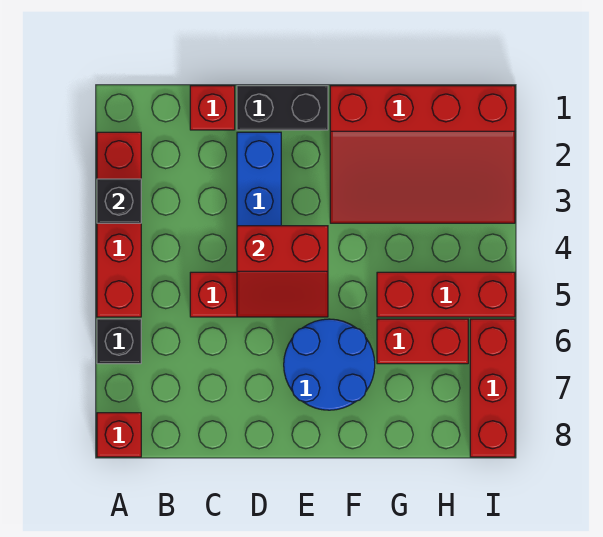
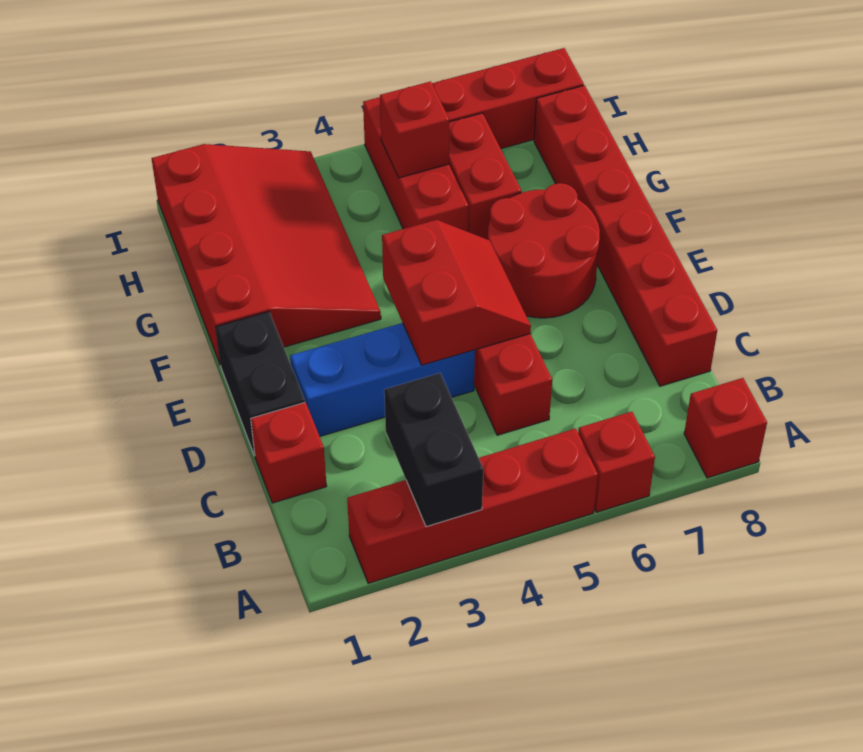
black 1x1 brick [97,179,141,223] -> black 1x2 brick [384,373,483,527]
black 1x1 brick [97,319,141,364] -> red 1x1 brick [578,412,655,512]
none -> red 1x6 brick [534,85,717,386]
blue 2x2 round brick [284,319,375,410] -> red 2x2 round brick [488,183,600,318]
none -> red 1x1 brick [380,81,449,178]

